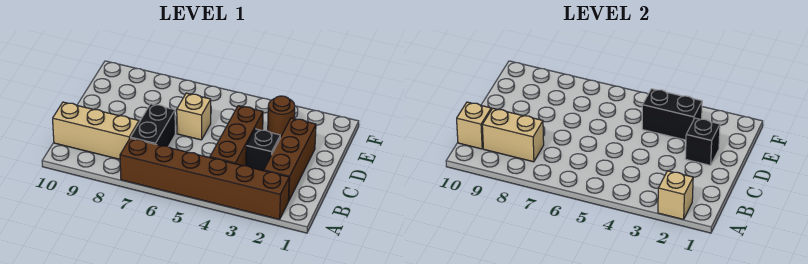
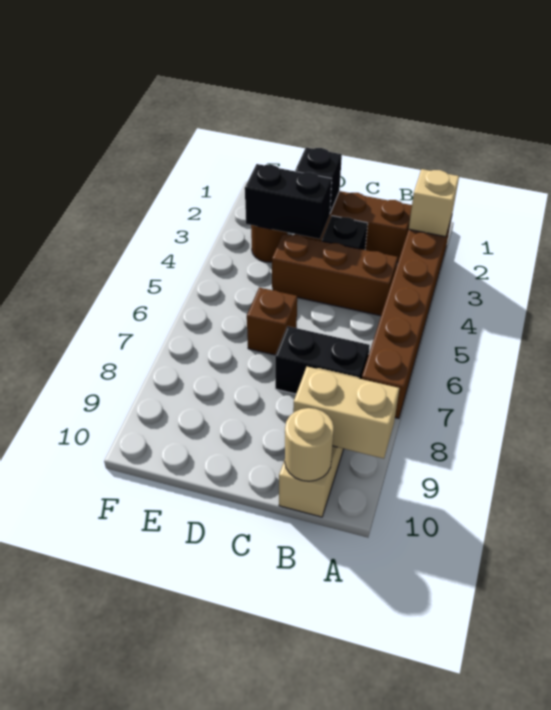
tan 1x2 brick [482,108,544,162] -> tan 1x2 brick turned to [293,367,399,459]
tan 1x1 brick [457,102,491,149] -> tan 1x1 round brick [285,408,334,481]
tan 1x1 brick [177,93,211,140] -> brown 1x1 brick [247,288,297,355]
black 1x2 brick [642,89,702,140] -> black 1x2 brick turned to [245,164,332,239]

